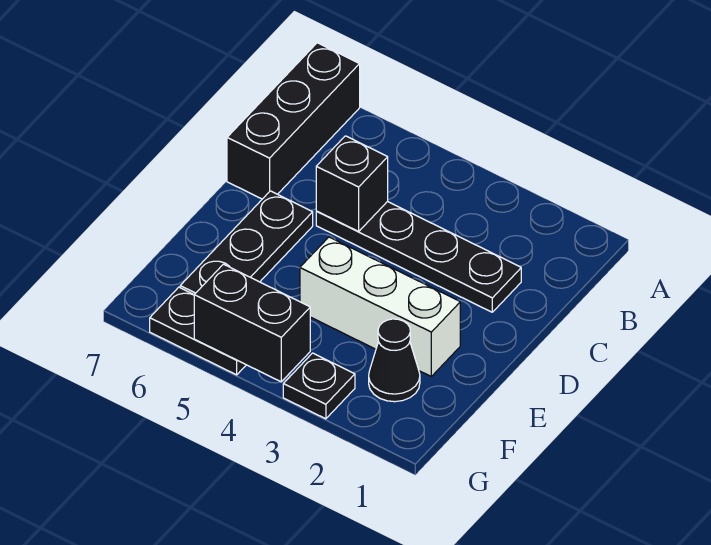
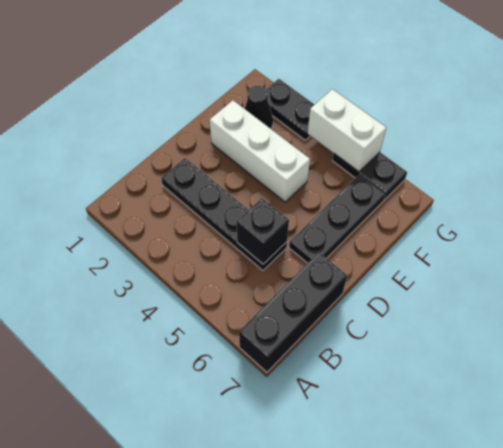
black 1x1 plate [283,353,355,419] -> black 1x2 plate [266,79,314,140]
black 1x2 brick [194,264,310,382] -> white 1x2 brick [308,89,386,172]

